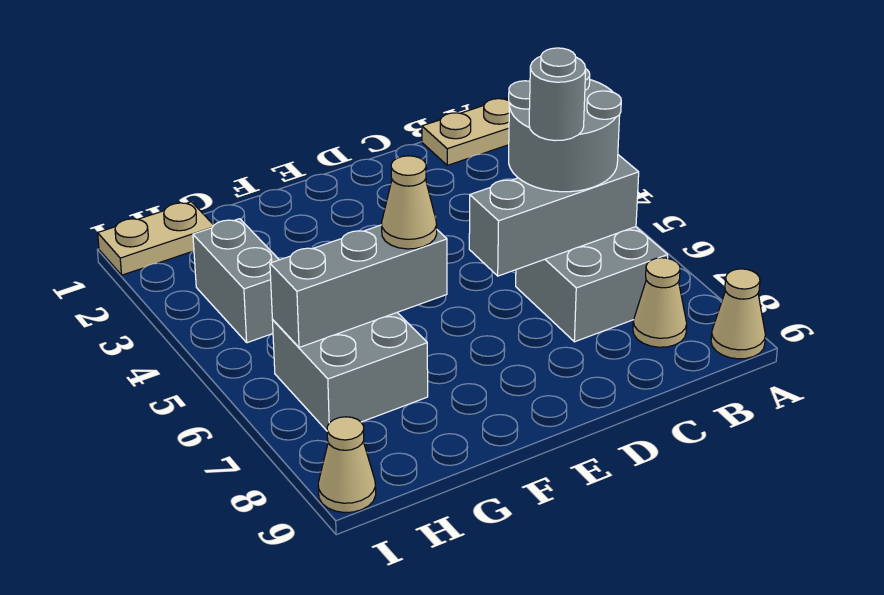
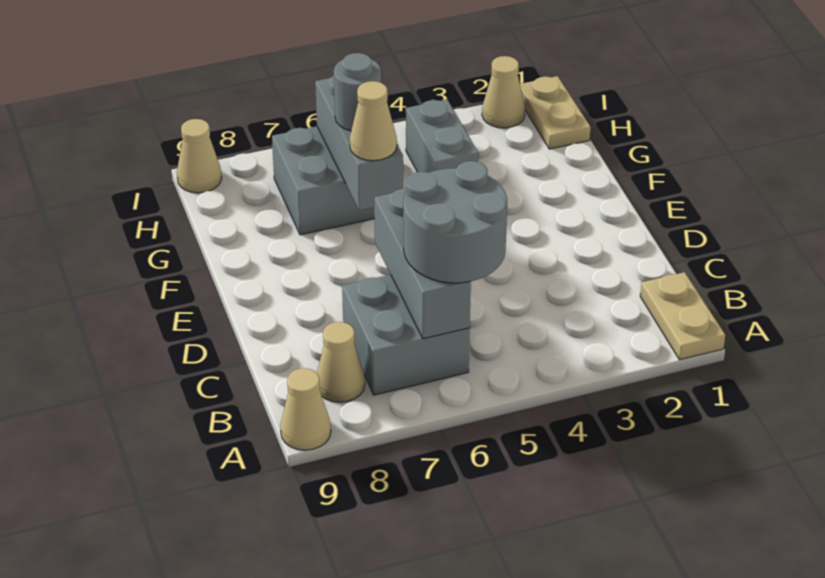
grey 1x1 round brick [529,48,586,141] -> grey 1x1 round brick moved to [334,53,381,131]
grey 1x2 brick [193,219,279,343] -> grey 1x2 brick turned to [406,99,478,173]
none -> tan 1x1 cone [482,56,525,128]

